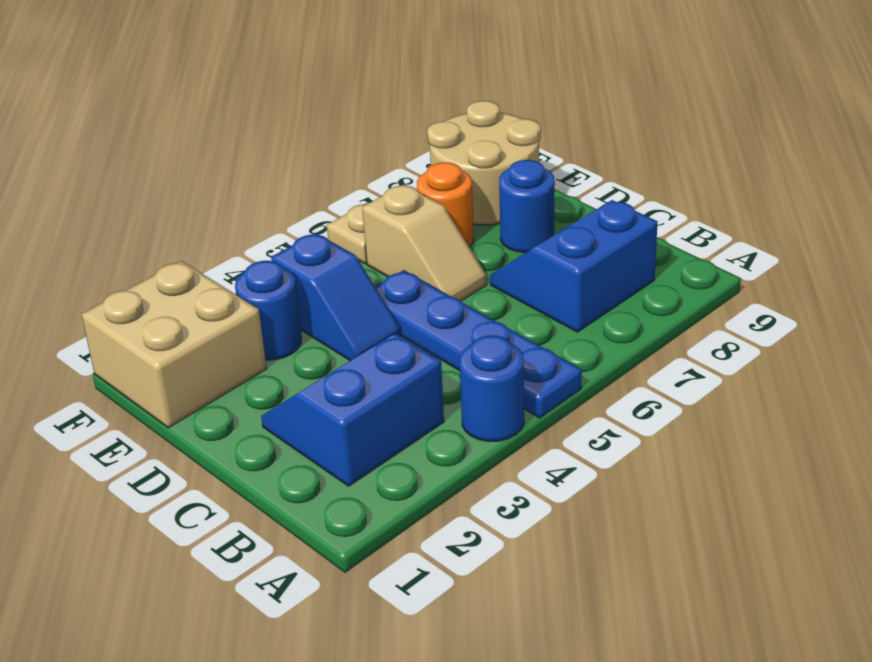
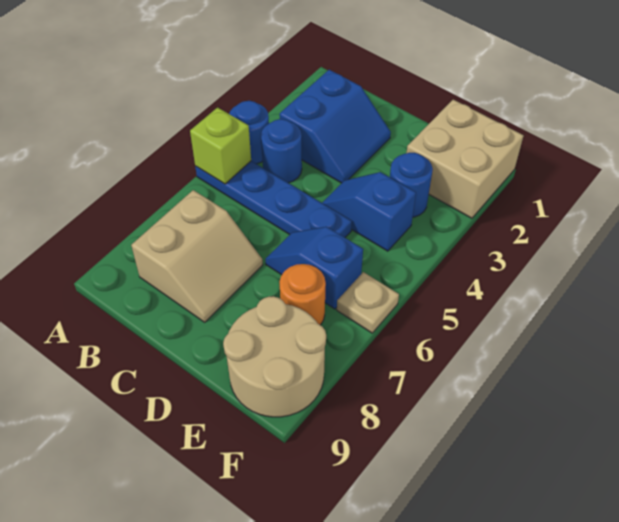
none -> lime 1x1 brick [190,108,251,184]
blue 2x2 slope [490,200,657,332] -> tan 2x2 slope [131,190,263,322]
tan 1x2 slope [362,185,487,301] -> blue 1x2 slope [265,227,363,309]
blue 1x1 round brick [499,160,555,253] -> blue 1x1 round brick moved to [261,119,302,183]

